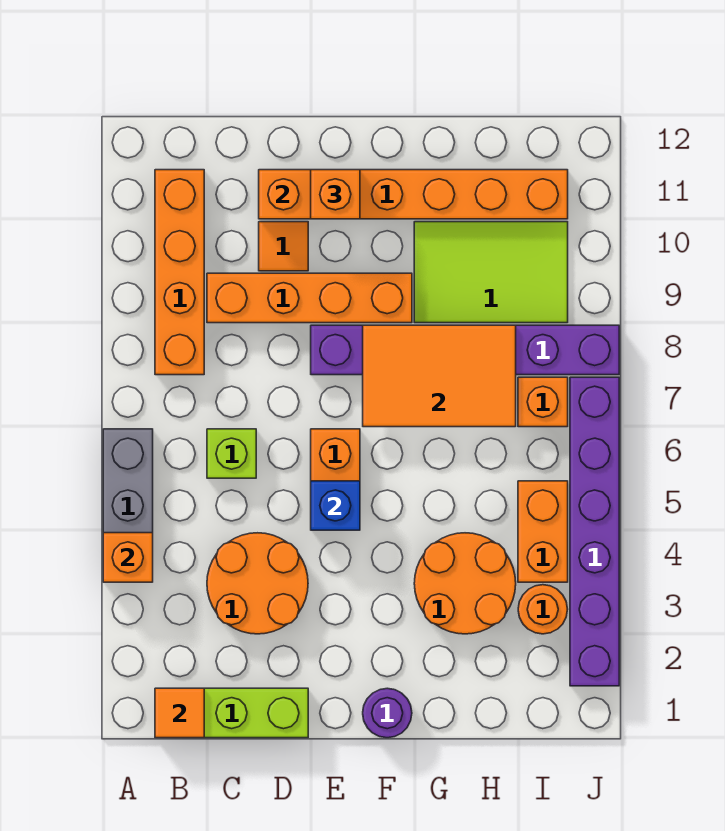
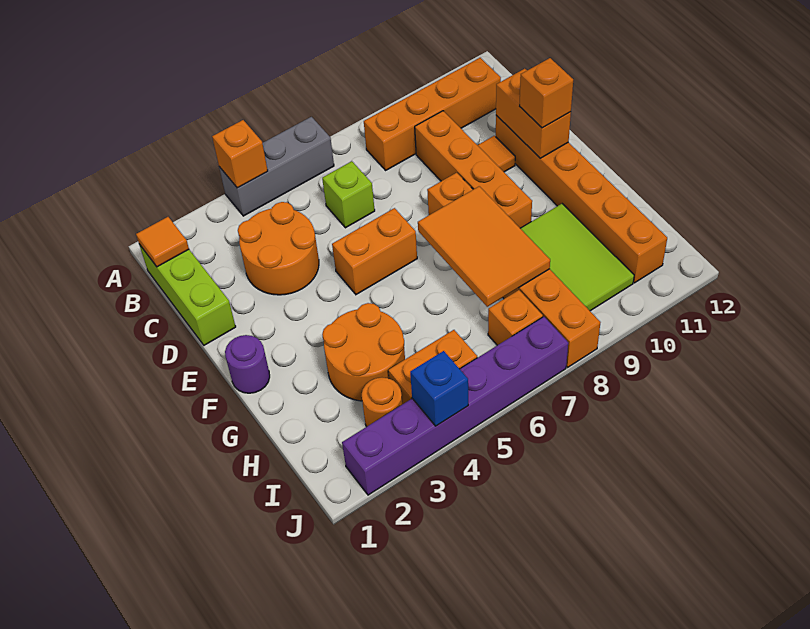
blue 1x1 brick [311,481,360,530] -> blue 1x1 brick moved to [410,351,468,426]
purple 1x6 brick [311,325,619,375] -> orange 1x6 brick [427,173,601,368]

